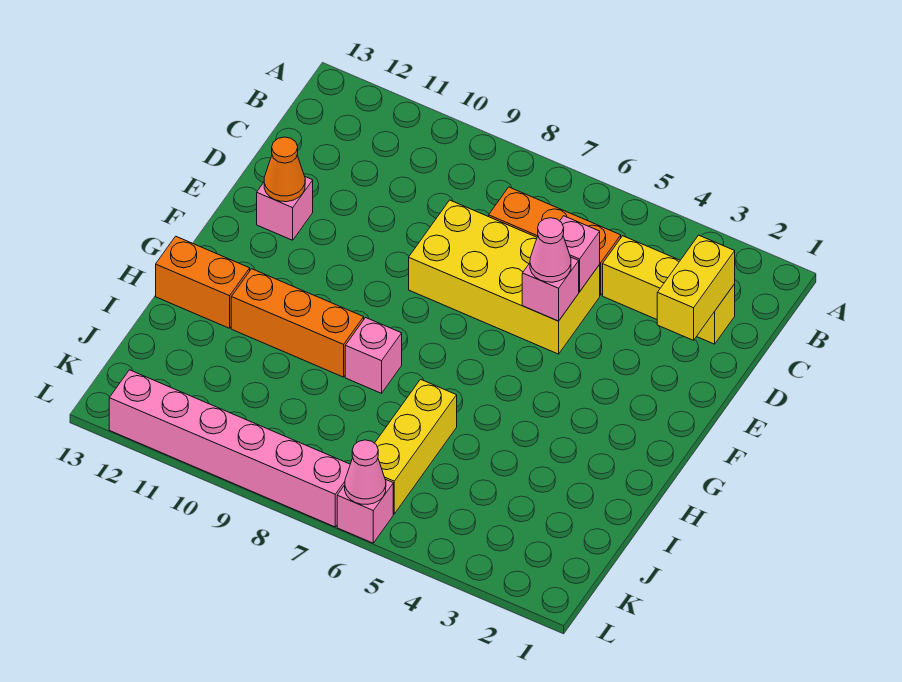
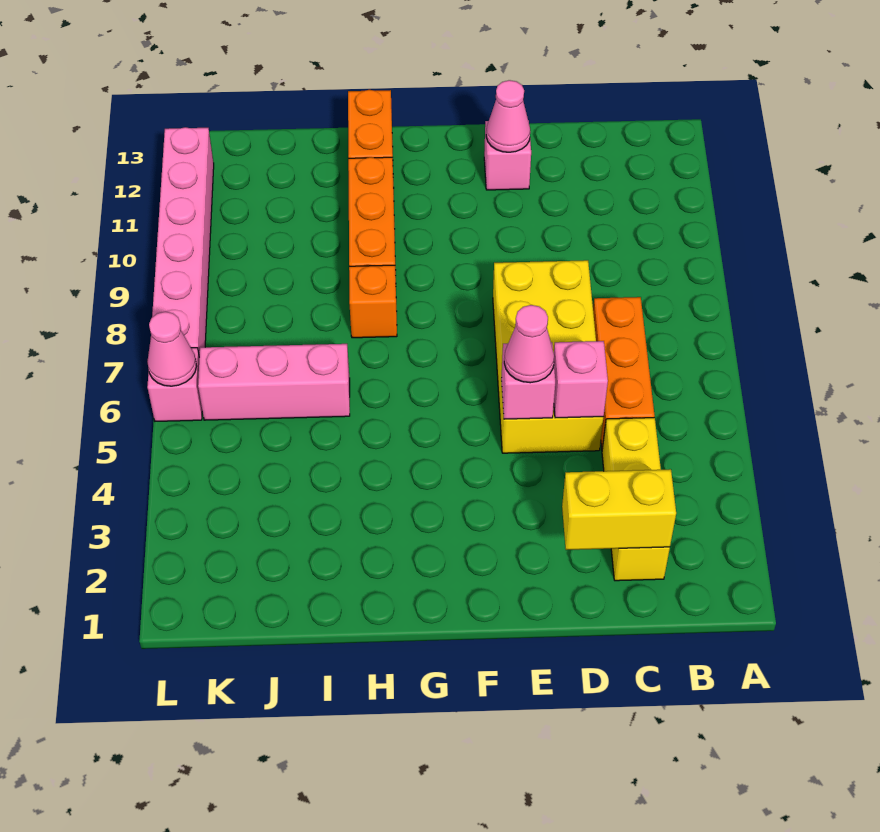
orange 1x1 cone [264,137,305,202] -> pink 1x1 cone [486,80,530,152]
pink 1x1 brick [345,318,402,393] -> orange 1x1 brick [349,265,397,338]
yellow 1x3 brick [375,379,457,514] -> pink 1x3 brick [198,344,350,420]

